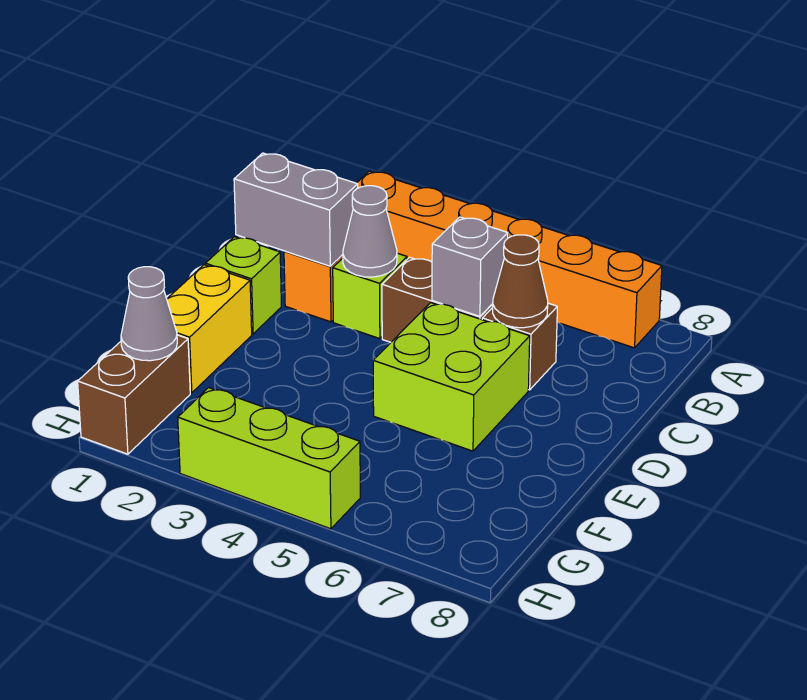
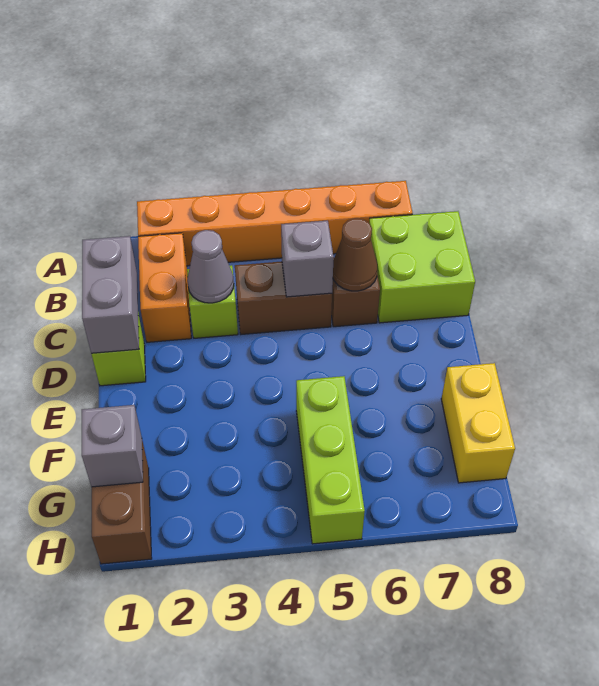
grey 1x2 brick [234,153,358,266] -> grey 1x2 brick turned to [82,236,139,353]
lime 2x2 brick [373,303,530,451] -> lime 2x2 brick moved to [369,211,475,323]
yellow 1x2 brick [167,265,252,393] -> yellow 1x2 brick moved to [441,363,515,483]
grey 1x1 cone [121,267,177,361] -> grey 1x1 brick [82,405,143,487]
lime 1x3 brick [178,388,360,529] -> lime 1x3 brick turned to [296,376,365,544]

